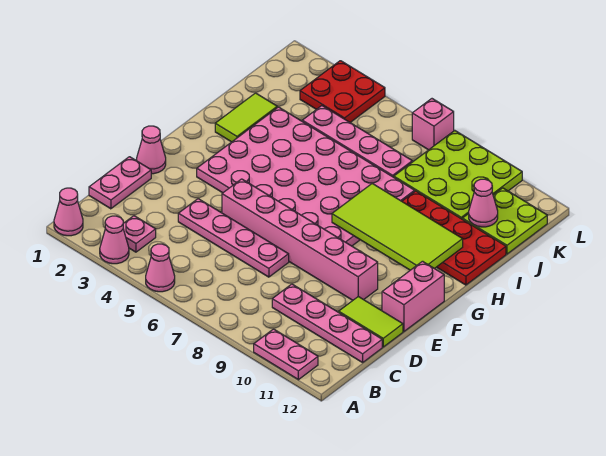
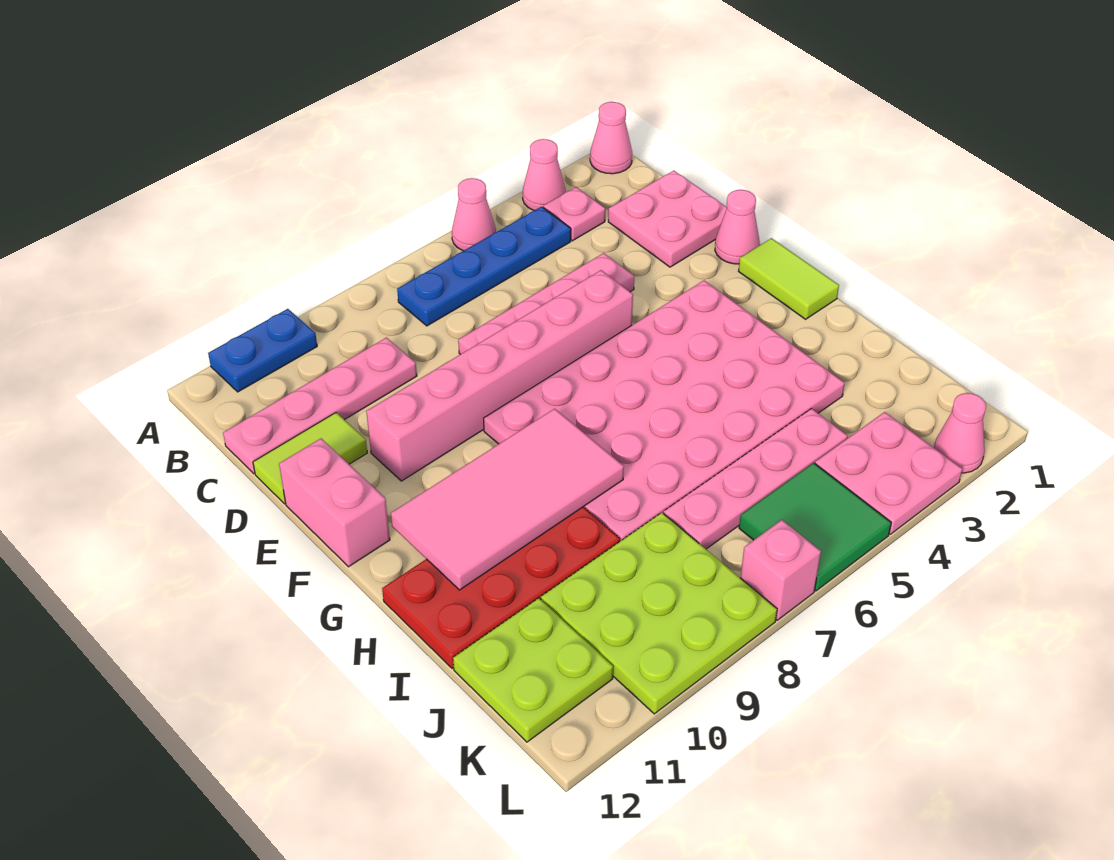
pink 1x2 plate [254,329,318,380] -> blue 1x2 plate [208,309,317,392]
none -> blue 1x4 plate [397,207,571,326]
pink 1x2 plate [89,157,151,209] -> pink 2x2 plate [608,170,727,267]
lime 2x4 tile [332,184,463,270] -> pink 2x4 tile [391,409,624,590]
lime 1x2 tile [215,93,277,142] -> lime 1x2 tile moved to [739,238,839,319]
pink 1x1 cone [469,179,498,227] -> pink 1x1 cone moved to [934,393,986,473]
red 2x2 plate [300,61,385,122] -> pink 2x2 plate [815,412,962,534]
none -> green 2x2 tile [739,463,891,591]

